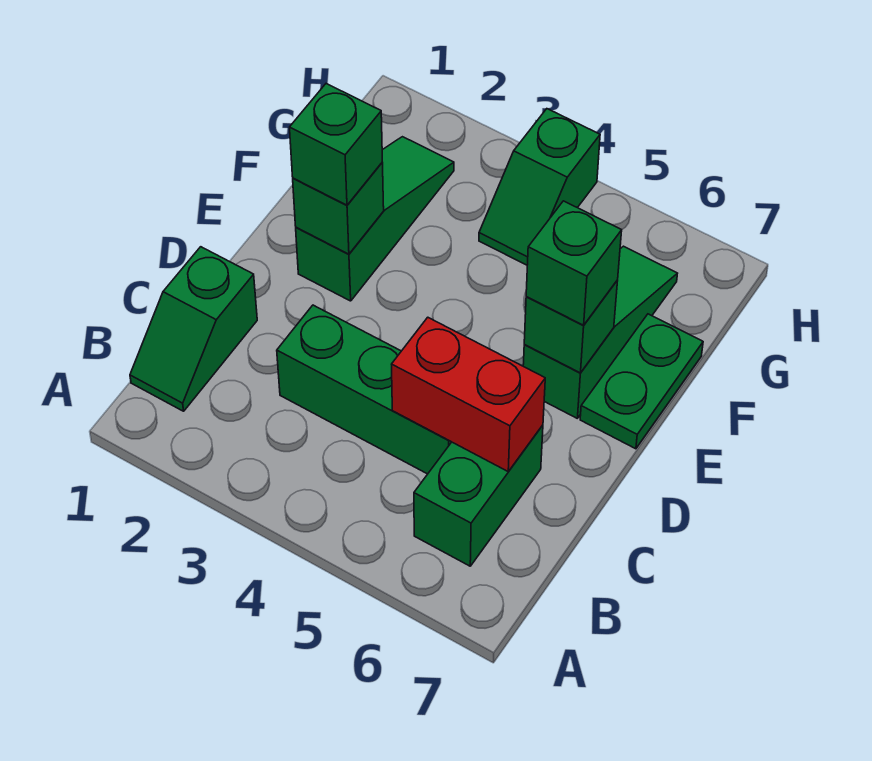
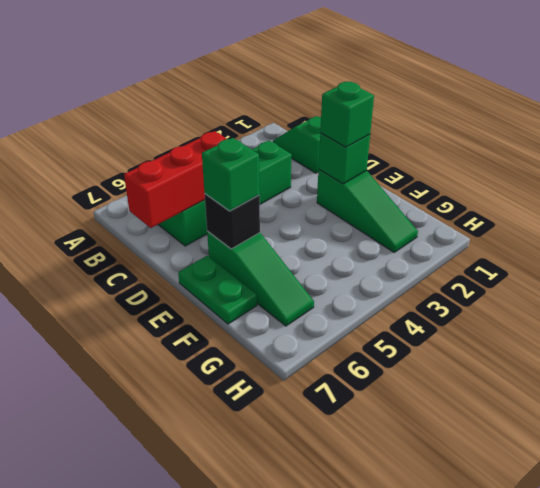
red 1x2 brick [392,317,545,472] -> red 1x3 brick [124,131,226,228]
green 1x1 brick [524,280,618,373] -> black 1x1 brick [205,194,260,249]
green 1x2 slope [479,109,600,265] -> none

